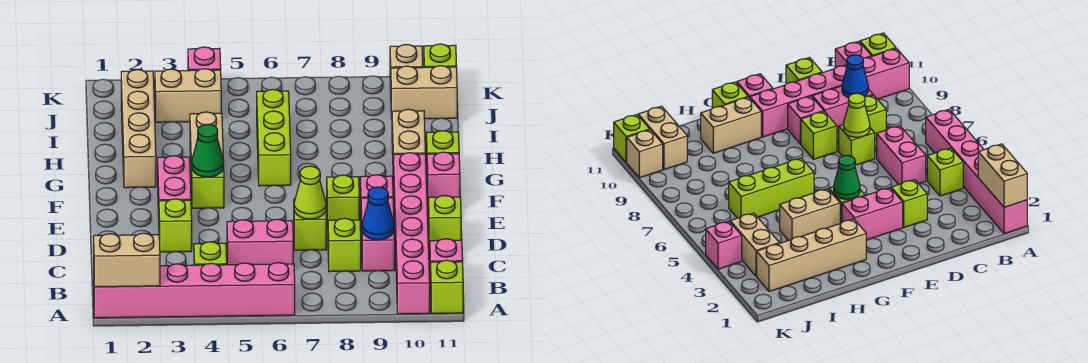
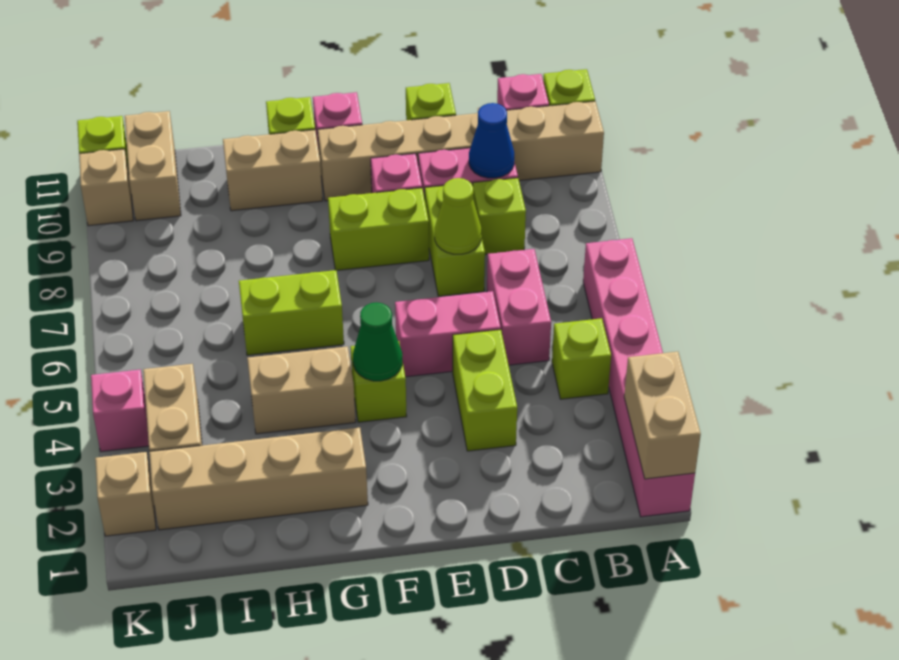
pink 1x6 brick [393,153,430,314] -> tan 1x6 brick [318,101,604,201]
lime 1x1 brick [159,199,192,252] -> lime 1x2 brick [453,330,517,451]
lime 1x1 brick [294,199,326,250] -> lime 1x2 brick [425,186,485,296]
pink 1x2 brick [158,156,191,217] -> pink 1x2 brick moved to [395,291,501,377]
lime 1x1 brick [327,175,359,228] -> lime 1x2 brick [328,188,429,270]
lime 1x3 brick [257,89,291,186] -> lime 1x2 brick [239,270,344,355]
none -> tan 1x1 brick [95,452,156,536]

